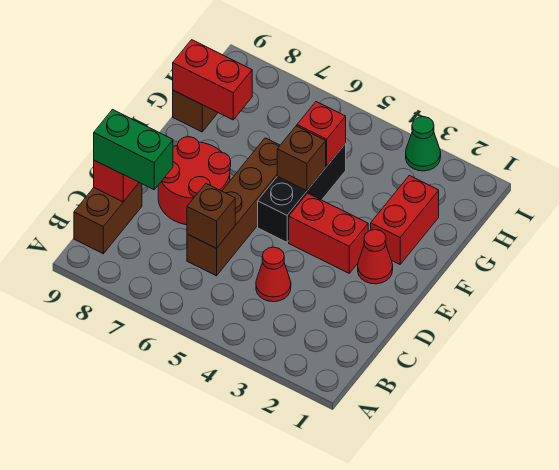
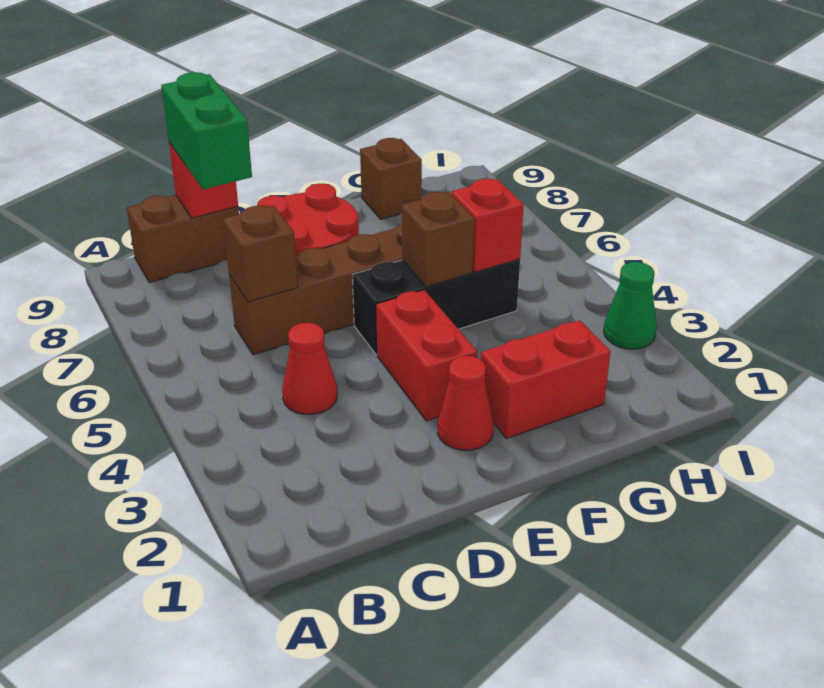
red 1x2 brick [173,40,252,120] -> none

